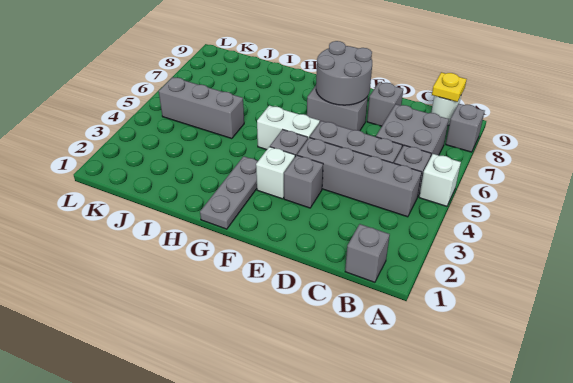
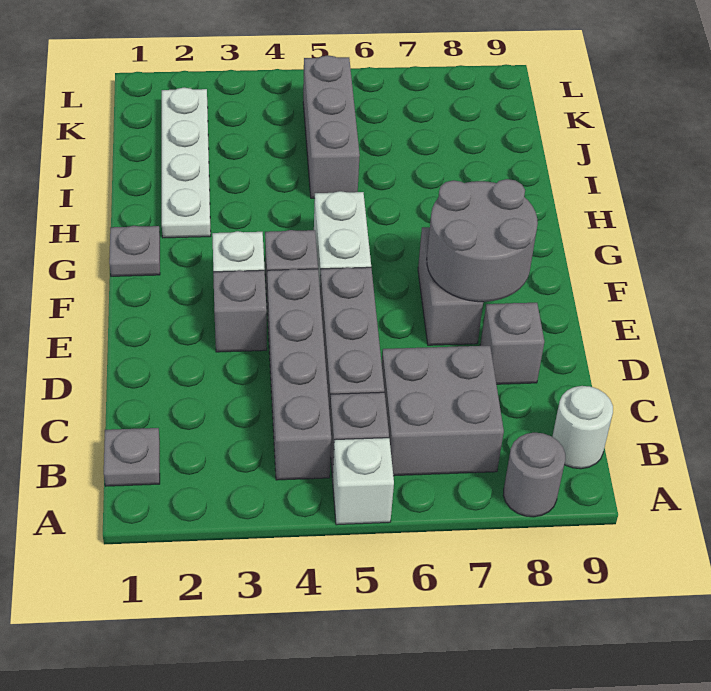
grey 1x1 brick [446,104,485,152] -> grey 1x1 round brick [503,433,565,517]
grey 1x1 brick [345,224,390,282] -> grey 1x1 plate [104,428,160,486]
yellow 1x1 plate [432,72,467,102] -> none
grey 1x3 plate [200,156,258,229] -> grey 1x1 plate [109,226,160,276]
none -> white 1x4 plate [162,88,211,238]

